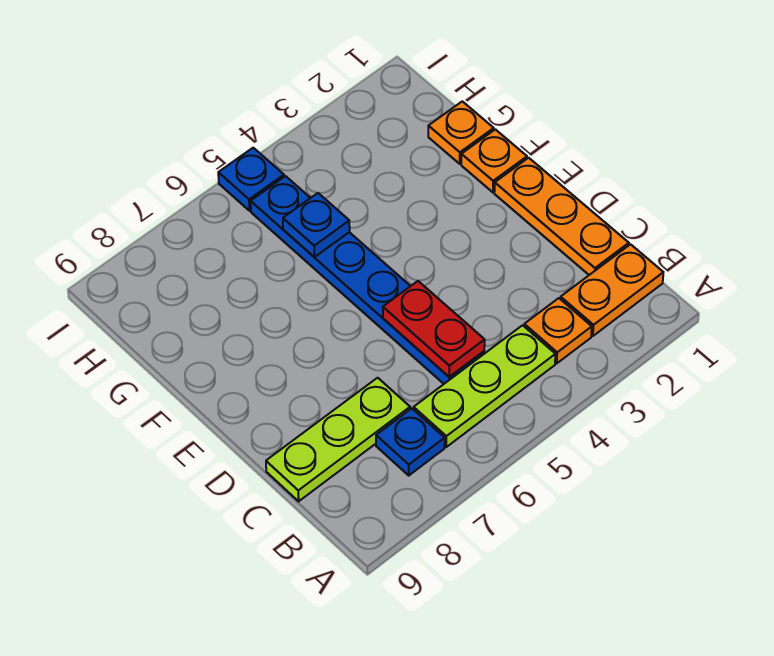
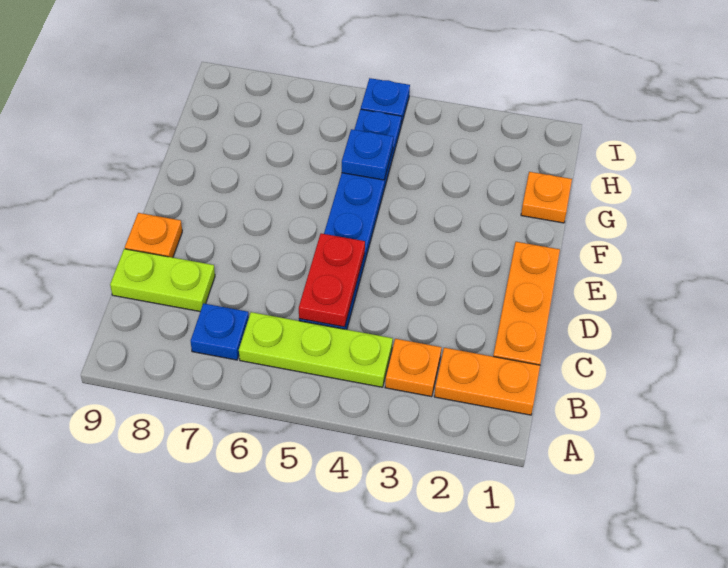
lime 1x3 plate [266,378,410,501] -> lime 1x2 plate [110,249,215,311]
orange 1x1 plate [461,129,527,192] -> orange 1x1 plate moved to [125,213,182,258]

